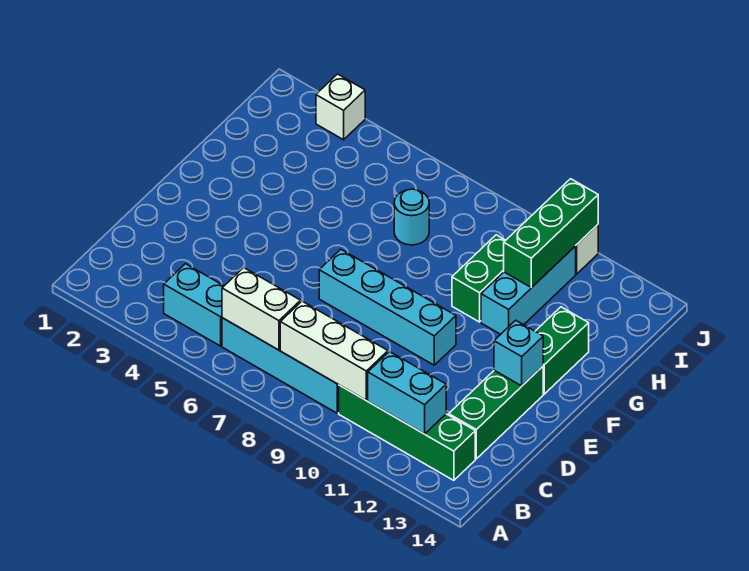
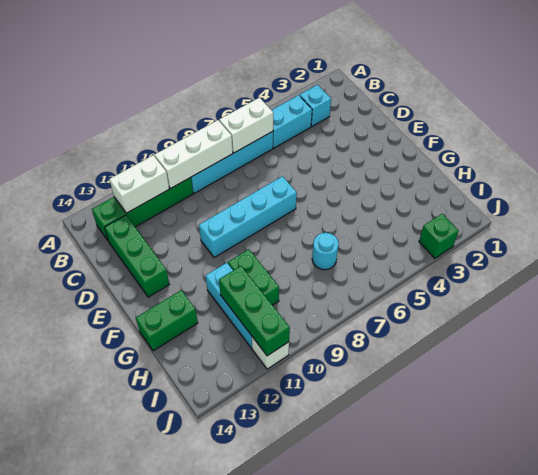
cyan 1x2 brick [368,352,446,434] -> white 1x2 brick [109,155,169,213]
cyan 1x1 brick [494,320,543,386] -> cyan 1x1 brick moved to [300,85,331,126]
green 1x2 brick [535,307,589,394] -> green 1x2 brick turned to [136,290,198,351]
white 1x1 brick [316,74,365,140] -> green 1x1 brick [419,214,459,258]

